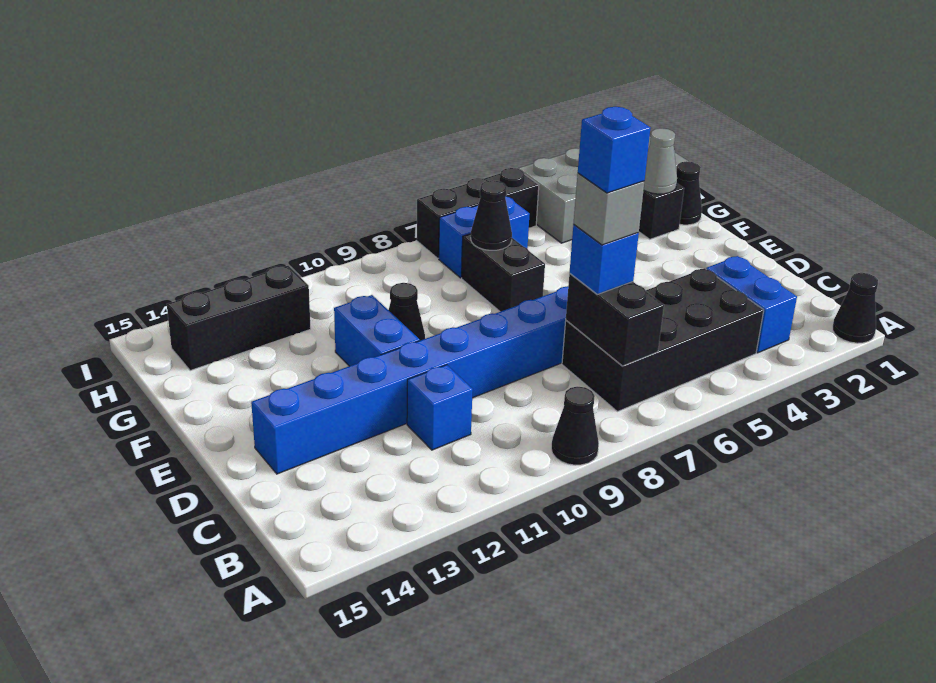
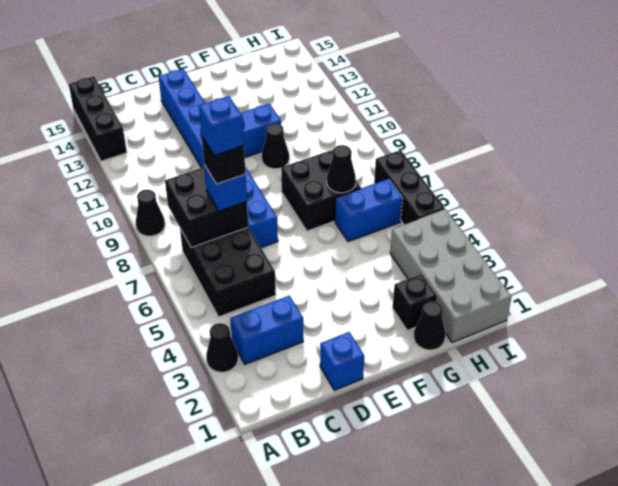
black 1x1 cone [833,273,878,343] -> black 1x1 cone moved to [206,323,238,372]
black 2x4 brick [562,268,764,412] -> black 2x3 brick [180,227,276,317]
black 1x2 brick [566,274,664,366] -> black 2x2 brick [165,167,248,247]
grey 1x1 brick [573,173,644,245] -> black 1x1 brick [202,137,245,184]
blue 1x1 brick [407,365,473,450] -> blue 1x1 brick moved to [320,332,364,390]
black 1x2 brick [462,234,545,312] -> black 2x2 brick [281,150,361,231]
grey 1x1 cone [644,128,677,194] -> none
blue 1x2 brick [439,196,530,278] -> blue 1x2 brick turned to [335,179,403,242]
black 1x3 brick [167,266,311,371] -> black 1x3 brick moved to [69,76,127,161]

